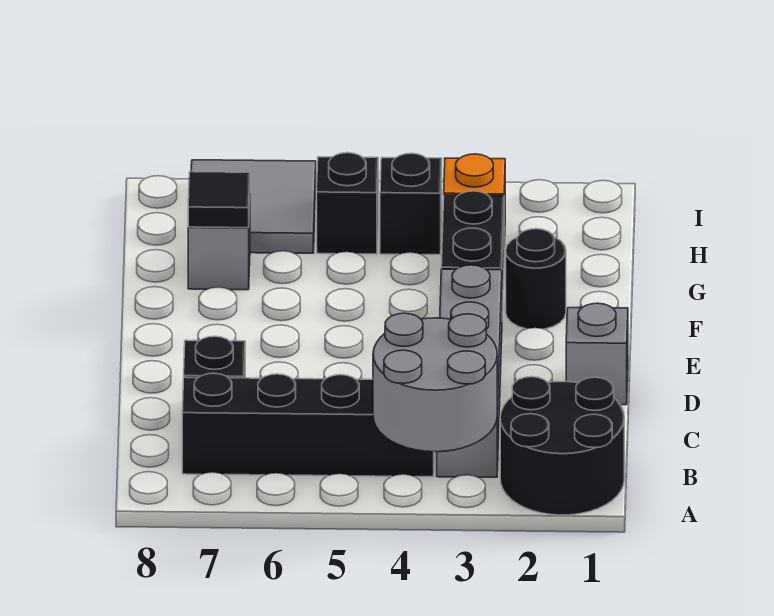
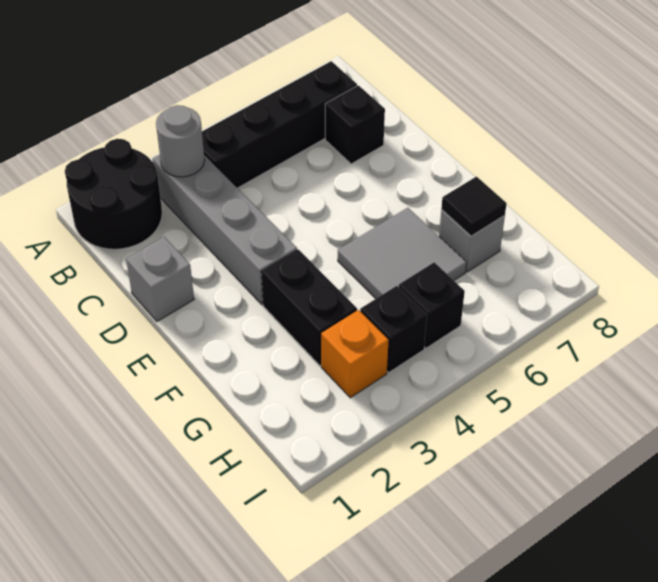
grey 2x2 round brick [373,313,497,452] -> grey 1x1 round brick [156,105,205,177]
black 1x1 round brick [506,229,566,329] -> none
grey 2x2 tile [191,160,316,253] -> grey 2x2 tile moved to [338,208,467,299]

